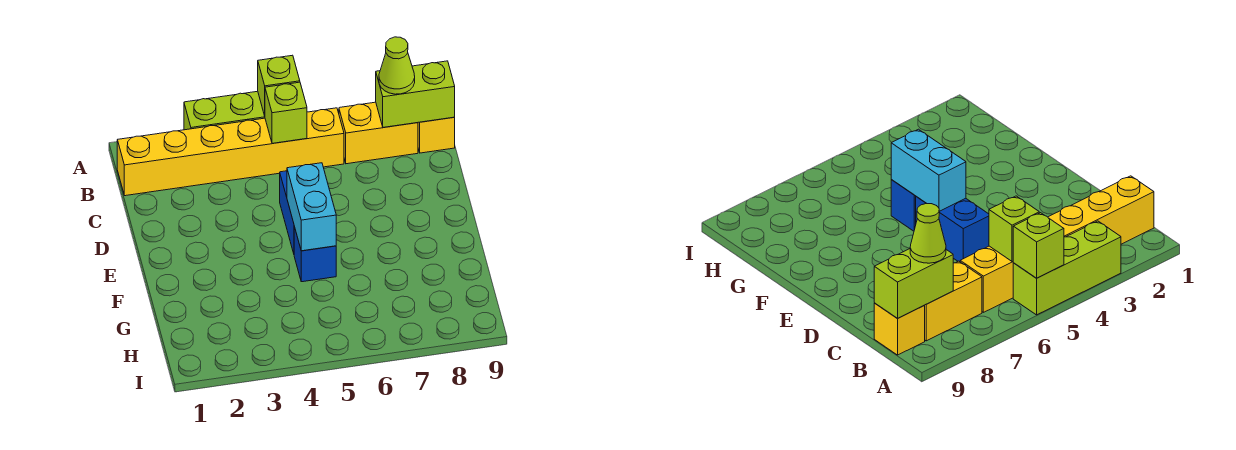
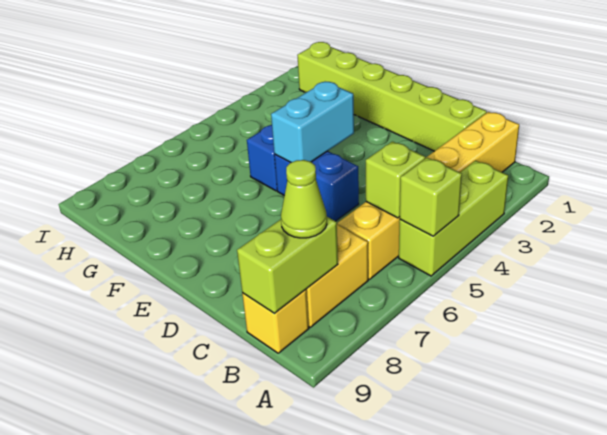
none -> lime 1x6 brick [297,42,487,151]
cyan 1x2 brick [287,163,336,251] -> cyan 1x2 brick turned to [271,82,354,162]

